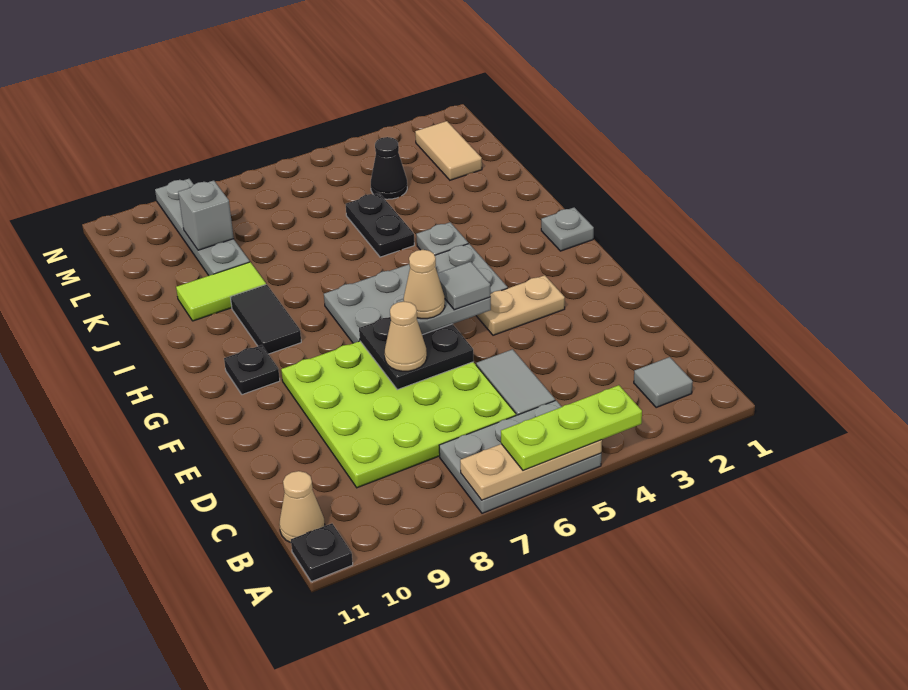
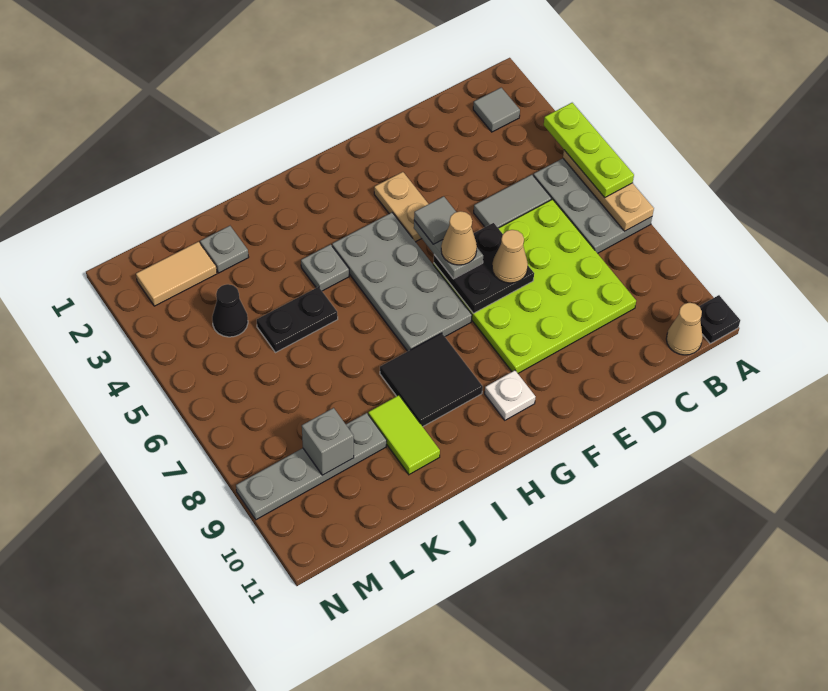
black 1x1 plate [224,345,280,395] -> white 1x1 plate [485,370,535,420]
grey 1x1 plate [541,207,594,251] -> grey 1x1 plate moved to [200,226,249,273]
black 1x2 tile [230,284,301,354] -> black 2x2 tile [380,333,483,427]

